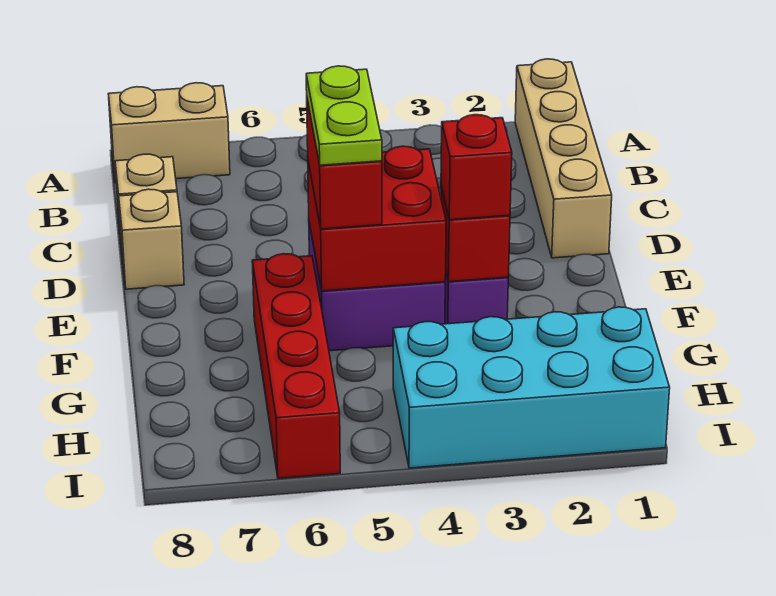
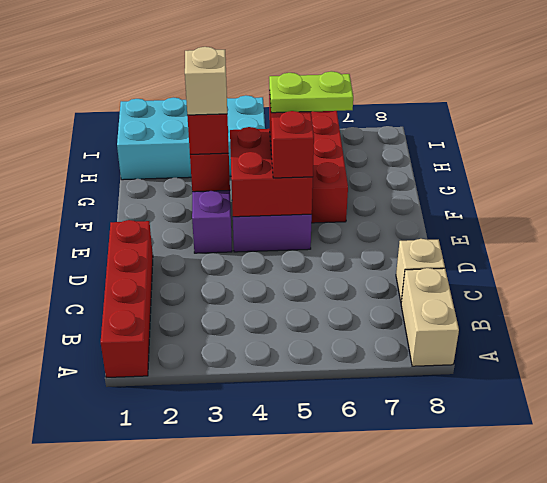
tan 1x4 brick [515,59,612,258] -> red 1x4 brick [101,220,153,378]
tan 1x2 brick [108,83,230,183] -> tan 1x2 brick turned to [401,268,459,366]
tan 1x1 brick [119,189,184,289] -> tan 1x1 brick moved to [185,47,227,115]
lime 1x2 plate [306,66,382,165] -> lime 1x2 plate turned to [269,71,353,113]

